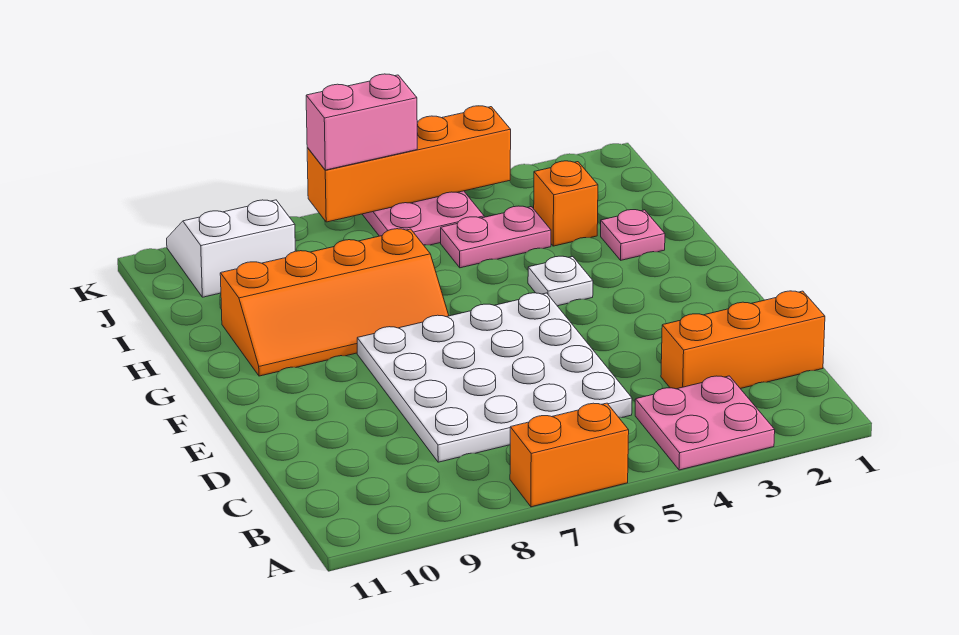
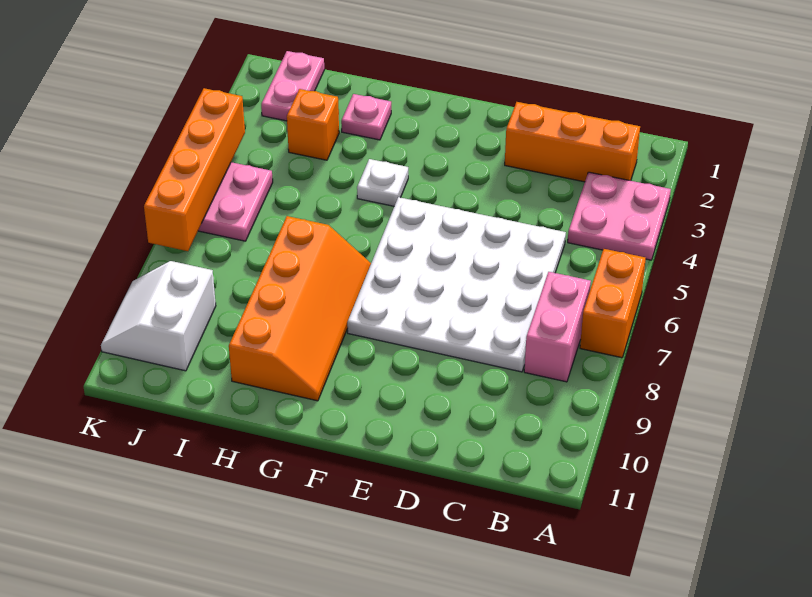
orange 1x3 brick [661,291,825,389] -> orange 1x3 brick turned to [505,102,640,182]
pink 1x2 plate [441,206,551,268] -> pink 1x2 plate moved to [261,51,324,121]
pink 1x2 brick [306,74,417,170] -> pink 1x2 brick moved to [524,272,591,382]

